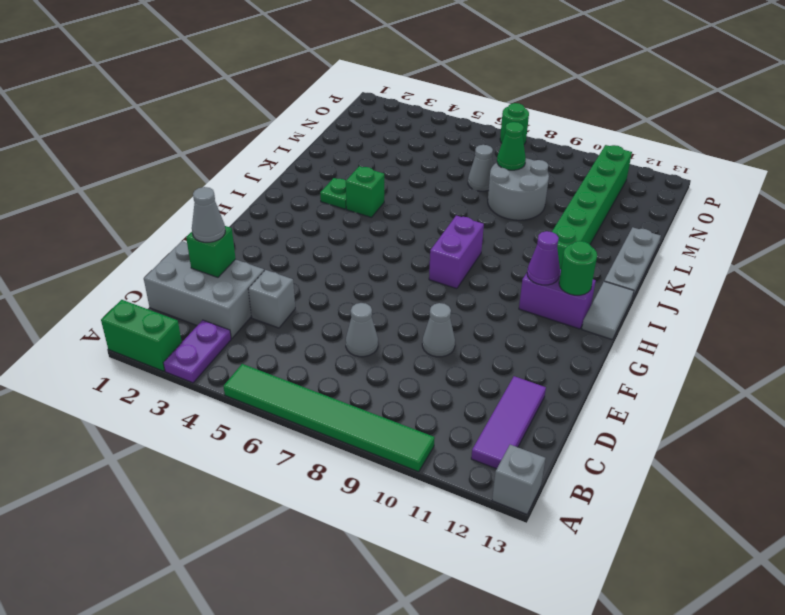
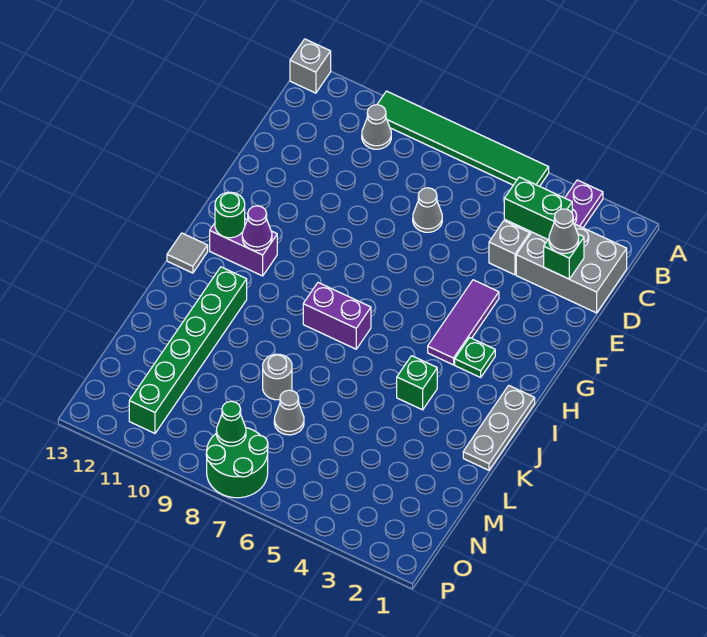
green 1x2 brick [101,300,182,371] -> green 1x2 brick moved to [504,177,572,239]
purple 1x3 tile [471,376,546,469] -> purple 1x3 tile moved to [428,280,499,365]
grey 1x1 cone [422,303,455,357] -> grey 1x1 cone moved to [362,105,391,149]
purple 1x2 brick [429,216,484,289] -> purple 1x2 brick turned to [303,283,371,349]
grey 1x2 tile [582,281,634,340] -> grey 1x1 tile [167,233,208,273]
green 1x1 plate [320,178,346,209] -> green 1x1 plate moved to [455,338,495,377]
grey 1x3 plate [604,227,661,297] -> grey 1x3 plate moved to [463,386,535,470]
grey 2x2 round brick [488,158,549,220] -> grey 1x1 round brick [263,354,292,400]
green 1x1 cone [497,122,526,170] -> green 1x1 cone moved to [216,401,246,446]
green 1x1 round brick [500,103,529,144] -> green 2x2 round brick [206,428,268,498]

